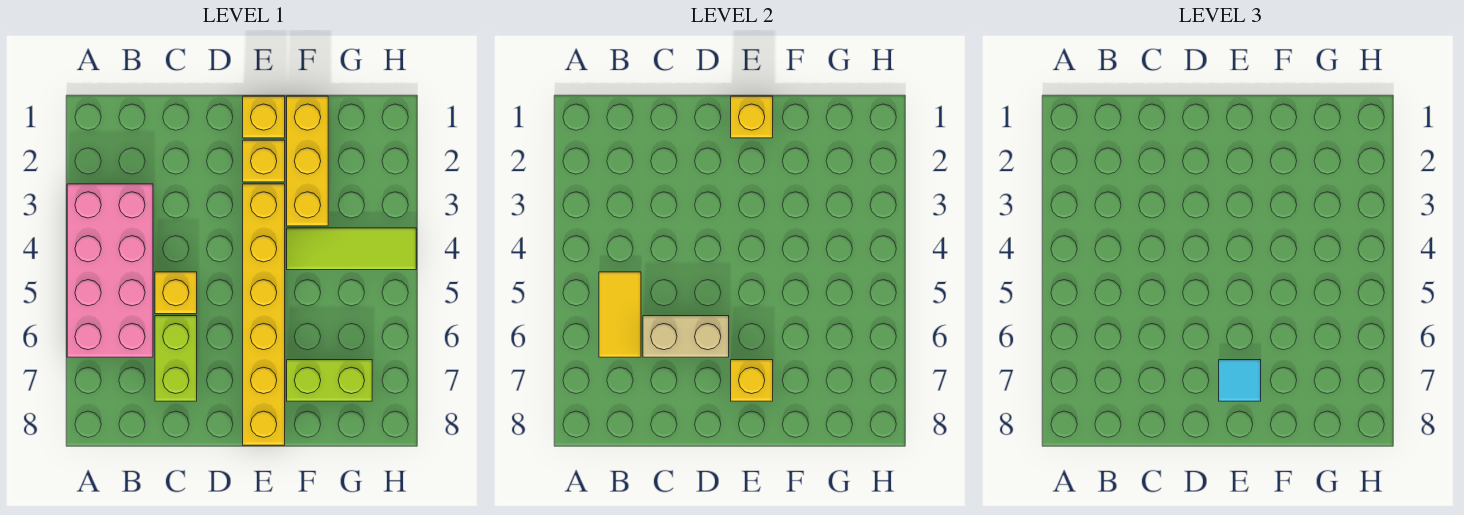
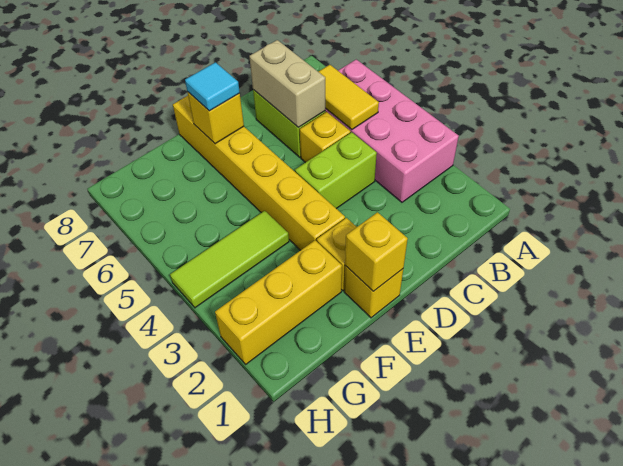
tan 1x2 brick [643,316,729,357] -> tan 1x2 brick turned to [249,40,325,128]
yellow 1x3 brick [287,96,328,226] -> yellow 1x3 brick turned to [215,240,342,364]
lime 1x2 brick [287,360,372,401] -> lime 1x2 brick moved to [295,132,377,209]

